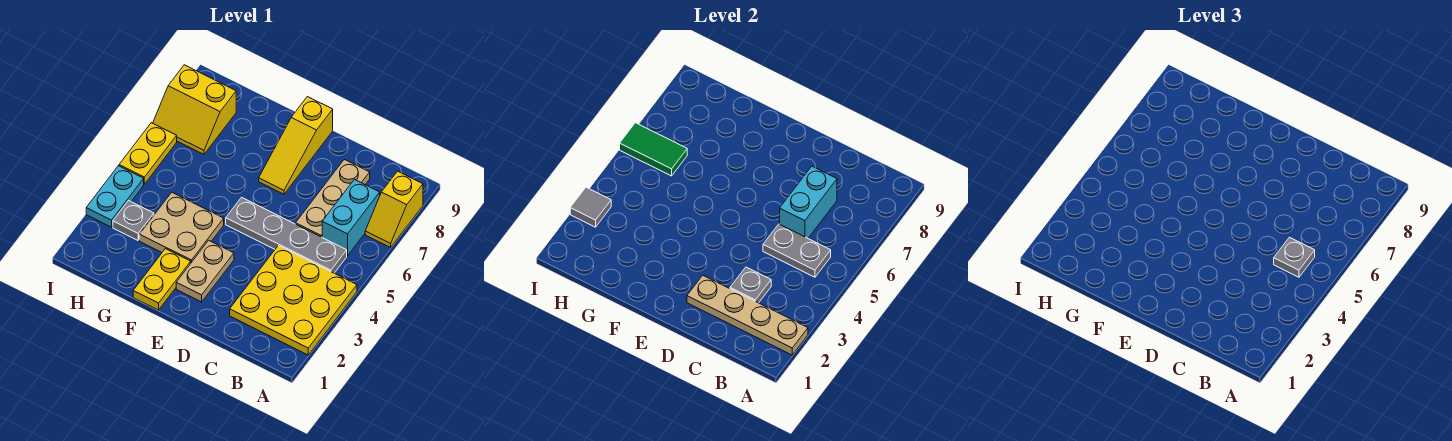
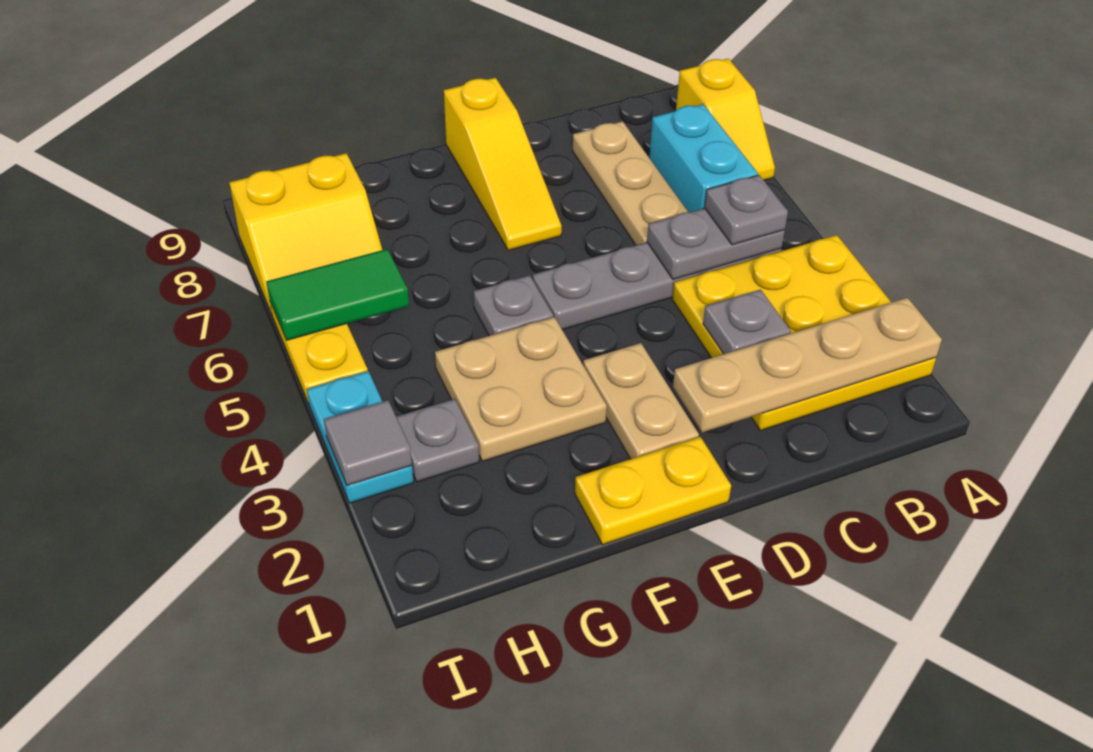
cyan 1x2 brick [780,166,837,238] -> none
yellow 1x2 plate [133,249,191,310] -> yellow 1x2 plate turned to [575,437,731,545]
none -> grey 1x1 plate [474,275,553,336]

